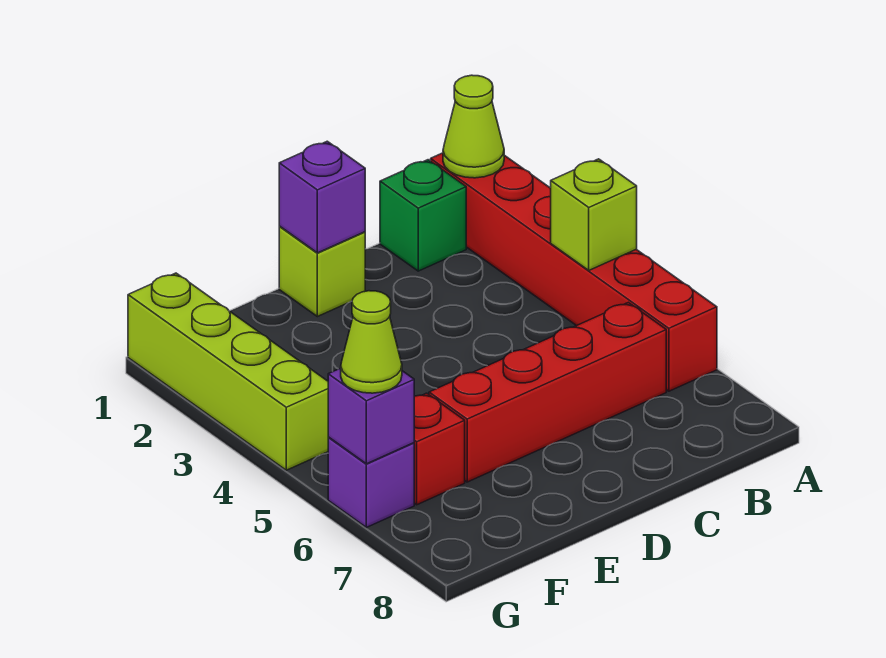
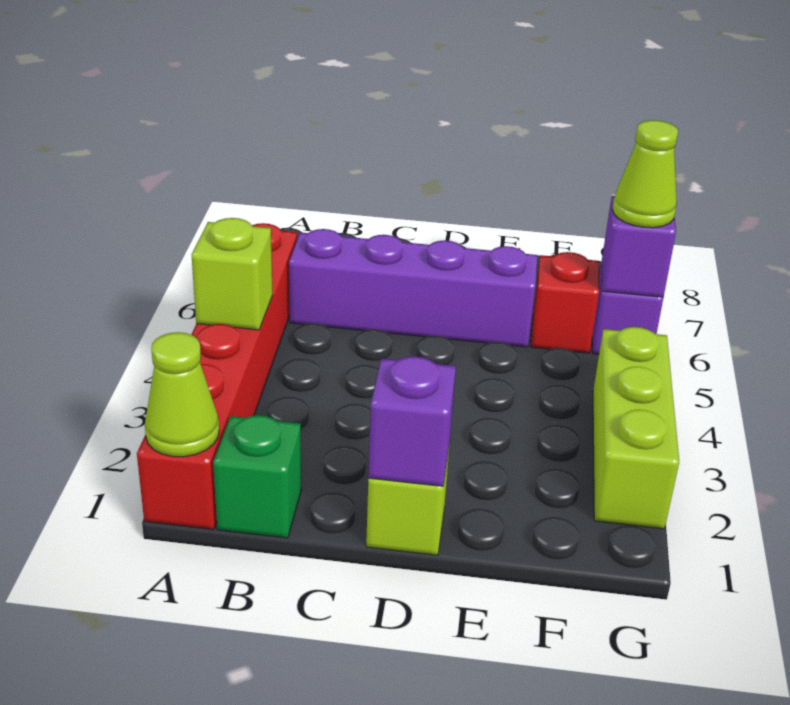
red 1x4 brick [429,302,666,482] -> purple 1x4 brick [289,229,537,347]
lime 1x4 brick [128,273,329,470] -> lime 1x3 brick [593,327,679,529]

